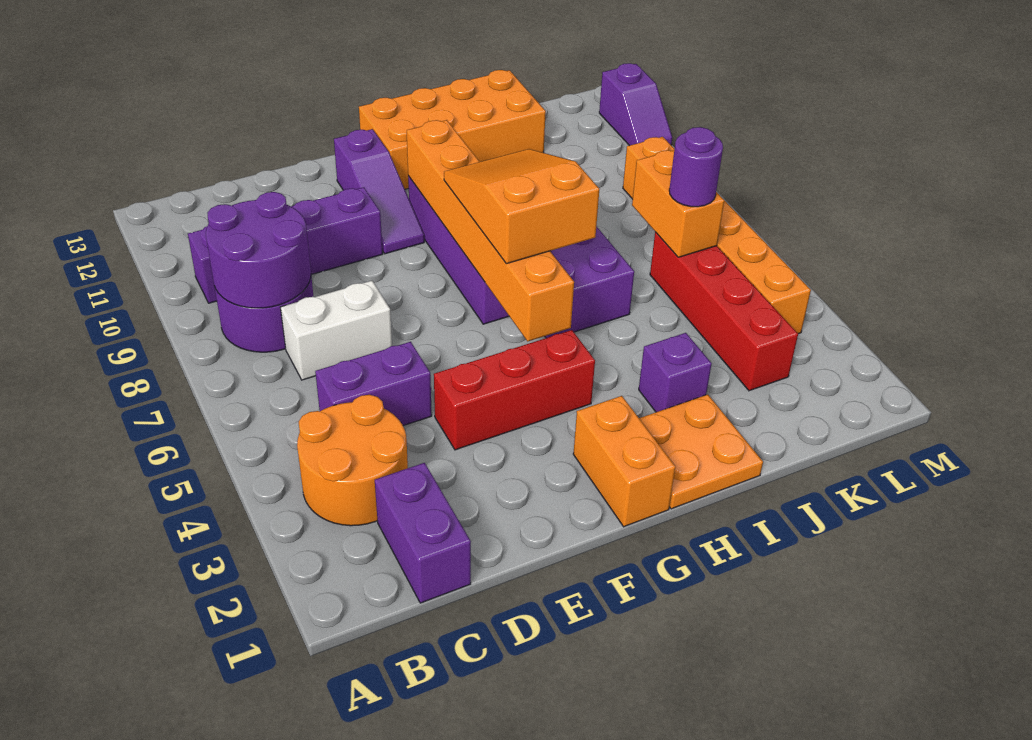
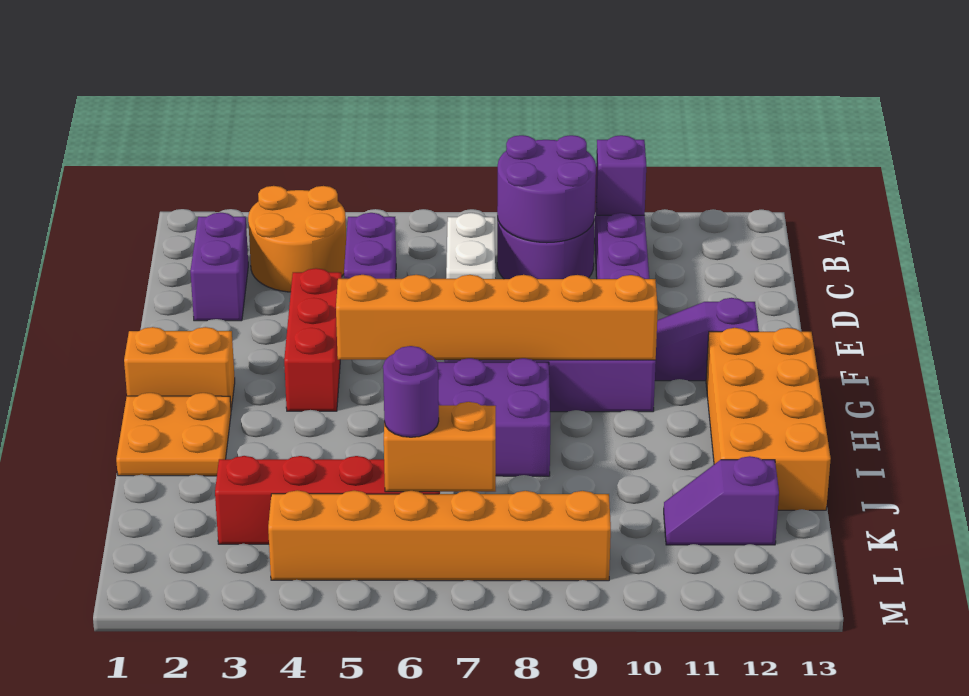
purple 1x2 brick [375,463,471,603] -> purple 1x2 brick turned to [190,213,248,321]
orange 2x3 slope [444,149,599,264] -> none
purple 1x1 brick [639,333,712,412] -> purple 1x1 brick moved to [596,135,646,215]
purple 1x2 slope [599,63,672,146] -> purple 1x2 slope moved to [664,456,779,545]

